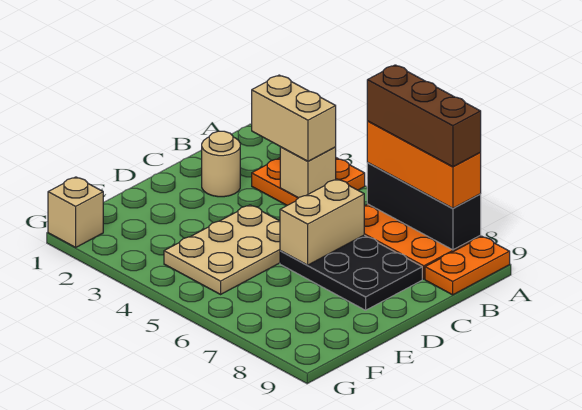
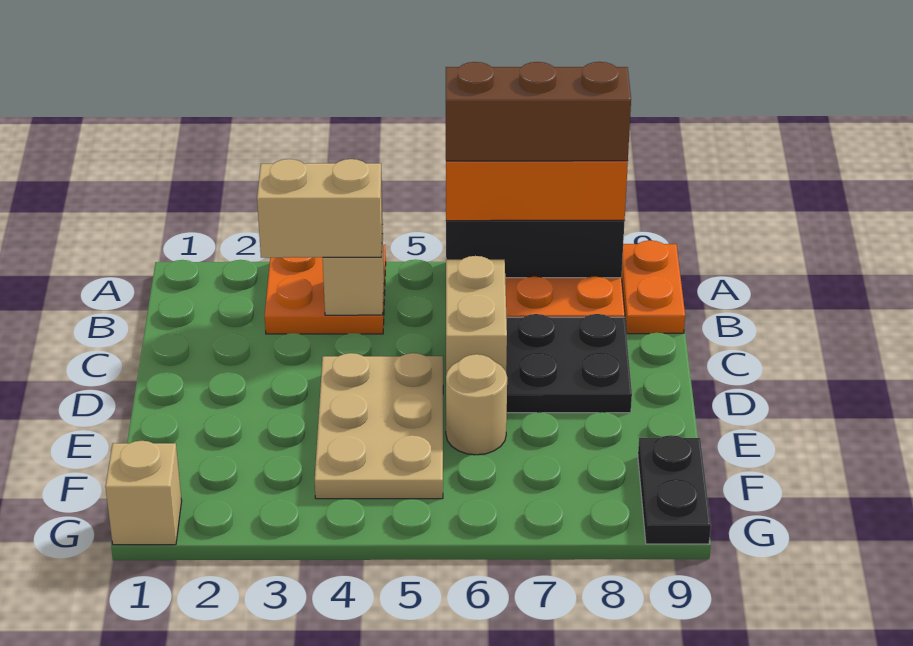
tan 1x1 round brick [202,131,240,197] -> tan 1x1 round brick moved to [446,354,507,455]
none -> black 1x2 plate [638,435,711,544]

